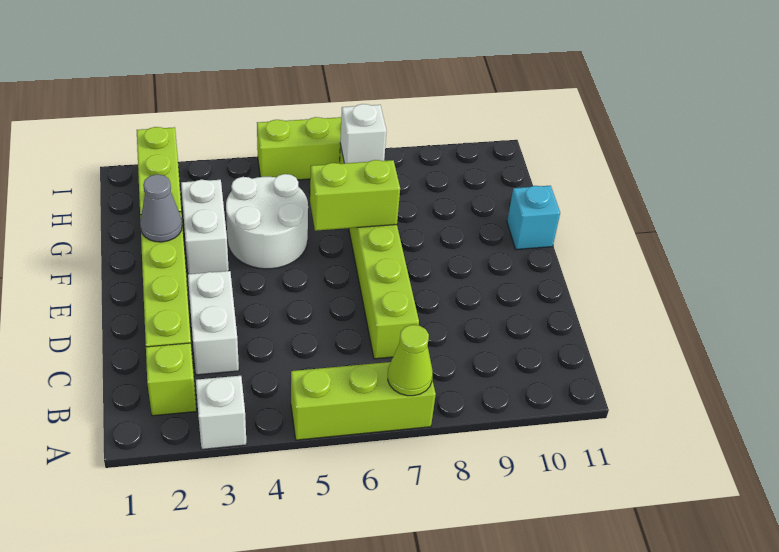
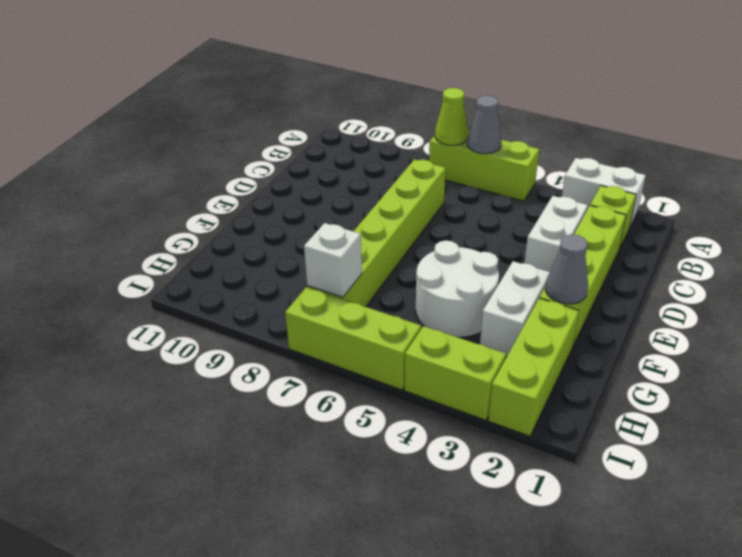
white 1x1 brick [196,376,247,449] -> white 1x2 brick [562,158,646,228]
none -> grey 1x1 cone [467,95,502,154]
lime 1x2 brick [310,160,400,231] -> lime 1x2 brick moved to [404,326,506,420]
cyan 1x1 brick [507,186,560,250] -> none

